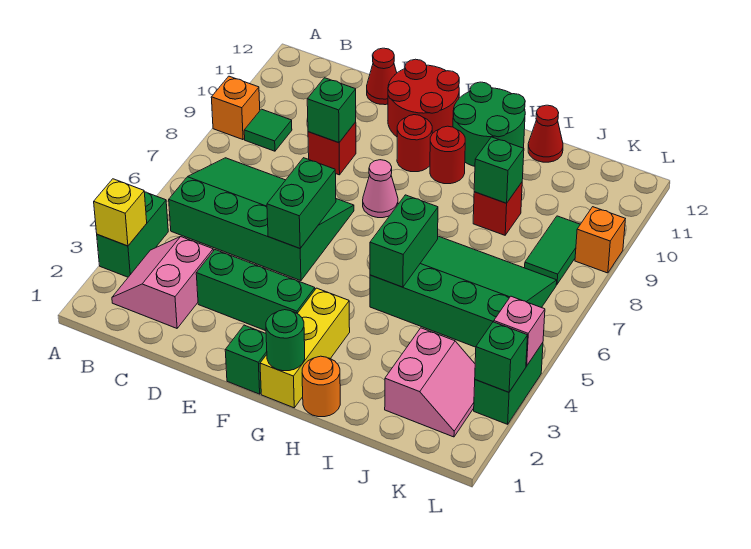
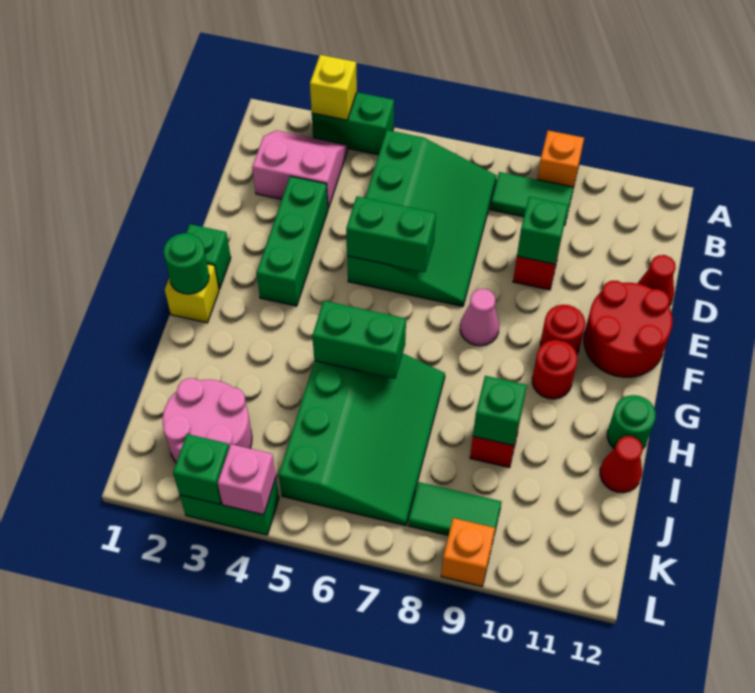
green 1x1 tile [244,109,292,151] -> green 1x2 tile [490,172,574,225]
yellow 1x3 brick [260,288,350,408] -> yellow 1x1 brick [165,264,219,323]
green 2x2 round brick [453,82,525,166] -> green 1x1 round brick [607,395,656,449]
orange 1x1 round brick [302,356,340,417] -> none
pink 2x2 slope [385,328,475,437] -> pink 2x2 round brick [163,378,252,462]

